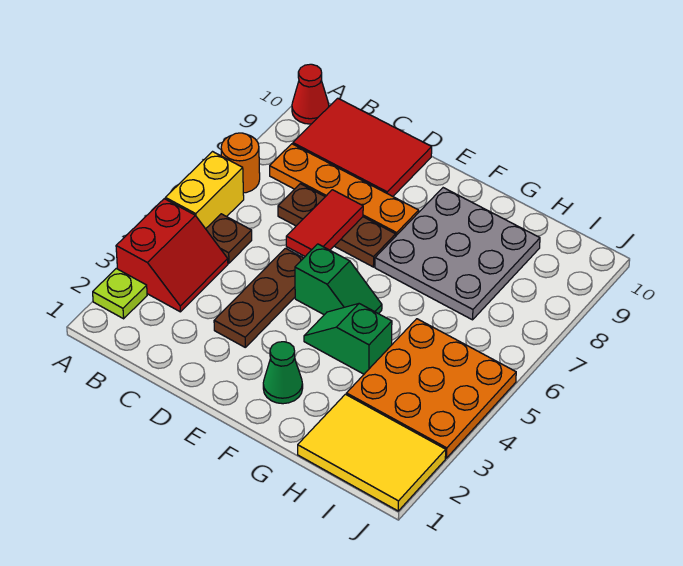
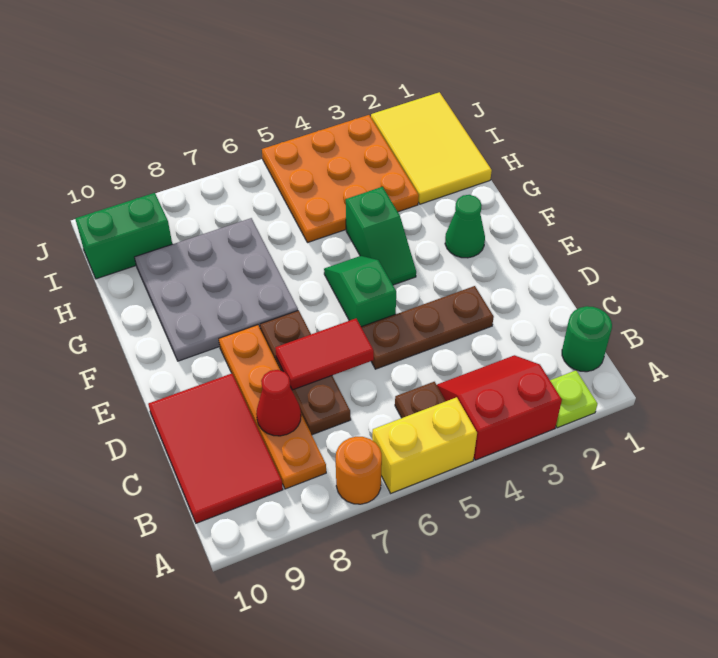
red 1x1 cone [292,64,329,124] -> red 1x1 cone moved to [256,370,301,436]
none -> green 1x1 round brick [562,306,612,372]
none -> green 1x2 brick [75,193,172,279]

